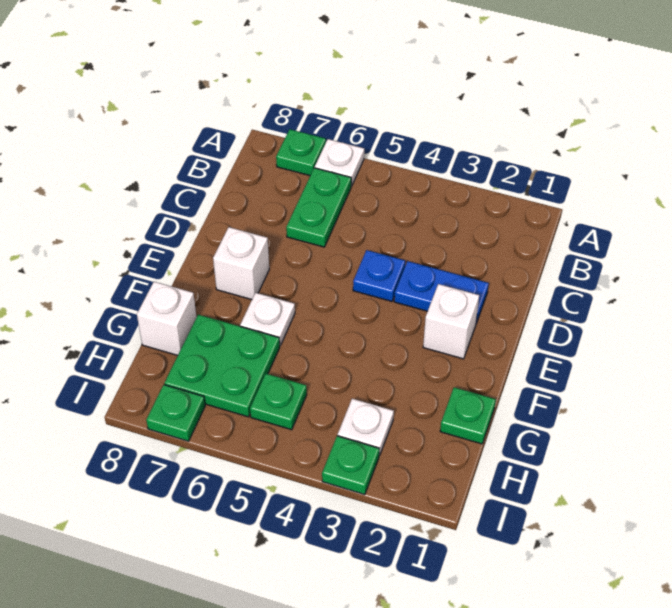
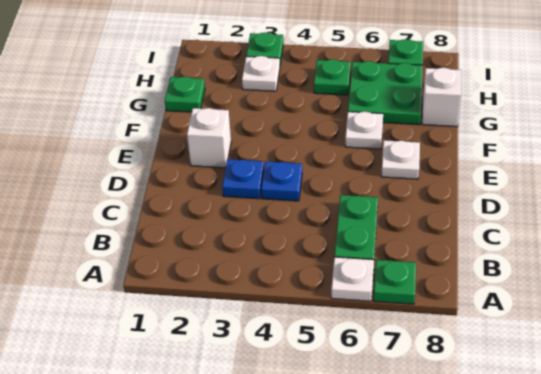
blue 1x2 plate [394,261,489,323] -> blue 1x1 plate [222,159,264,199]
white 1x1 brick [213,227,269,300] -> white 1x1 plate [381,140,420,179]

